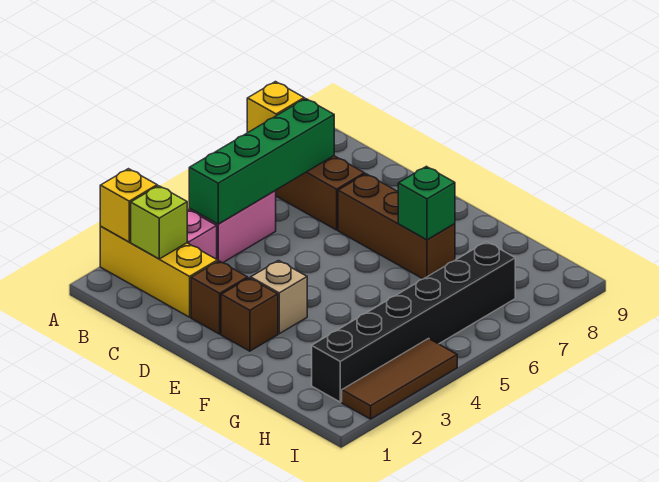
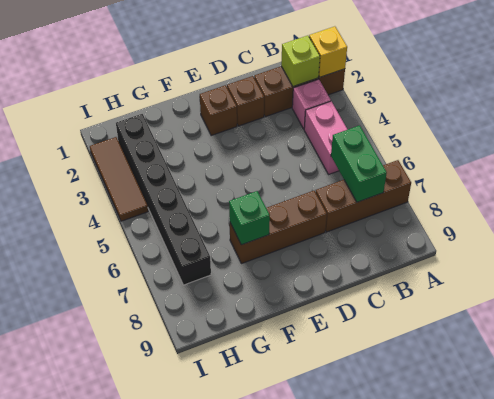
yellow 1x3 brick [100,227,218,317] -> brown 1x3 brick [254,66,345,117]
yellow 1x1 brick [247,82,304,133] -> none
green 1x4 brick [189,99,334,224] -> green 1x2 brick [331,125,387,202]
tan 1x1 brick [251,261,307,334] -> none

